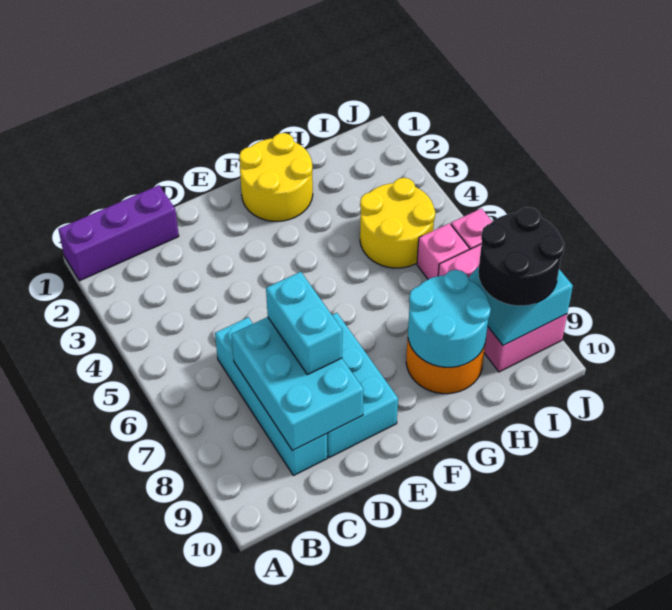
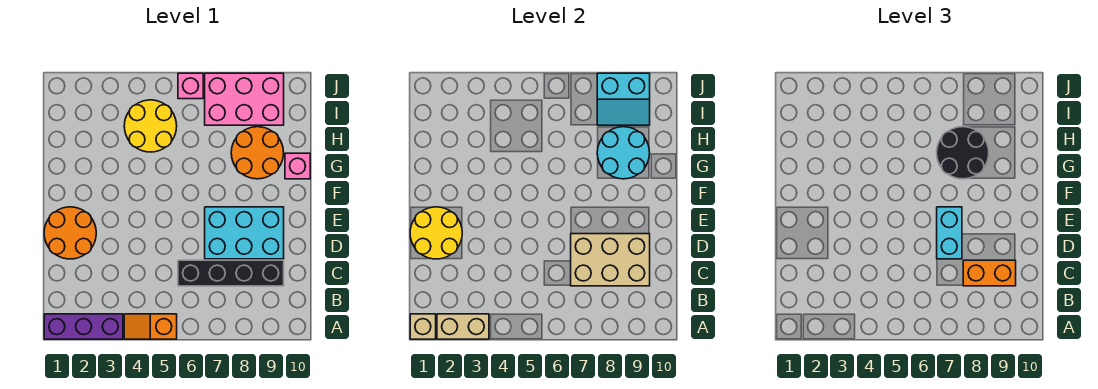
purple 1x3 brick [58,185,179,281] -> purple 1x3 brick turned to [44,314,123,339]
none -> tan 1x1 brick [410,314,436,339]
none -> tan 1x2 brick [437,314,489,339]
none -> orange 1x2 slope [124,314,177,339]
cyan 1x4 brick [215,317,327,476] -> black 1x4 brick [178,260,284,286]
cyan 2x3 brick [231,317,364,451] -> tan 2x3 brick [571,234,650,286]
none -> orange 1x2 brick [963,260,1016,286]
none -> orange 2x2 round brick [44,207,96,259]
cyan 1x2 brick [266,272,342,375] -> cyan 1x2 brick turned to [937,207,962,259]
yellow 2x2 round brick [239,133,313,221] -> yellow 2x2 round brick moved to [410,207,462,259]
pink 1x1 brick [417,223,469,279] -> pink 1x1 brick moved to [285,153,310,179]
black 2x2 round brick [478,207,564,306] -> black 2x2 round brick moved to [937,127,989,179]

